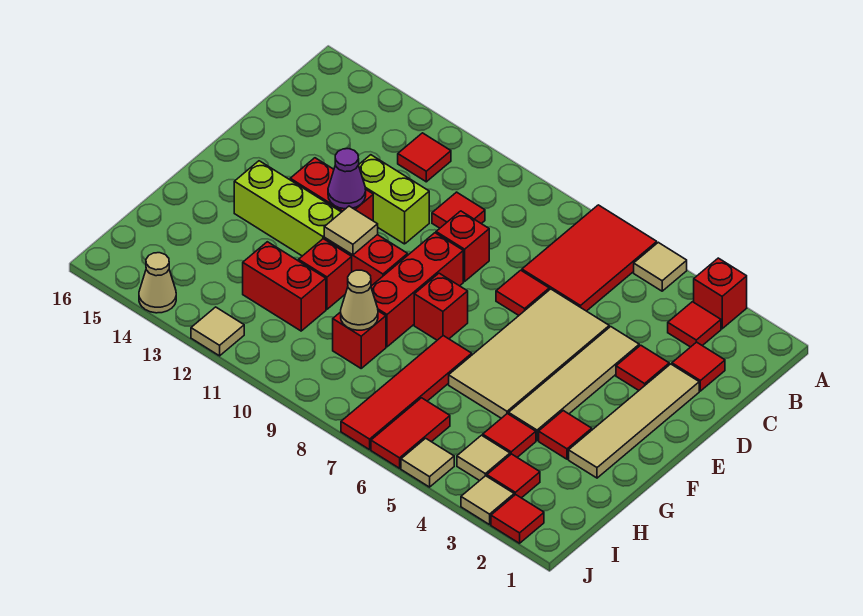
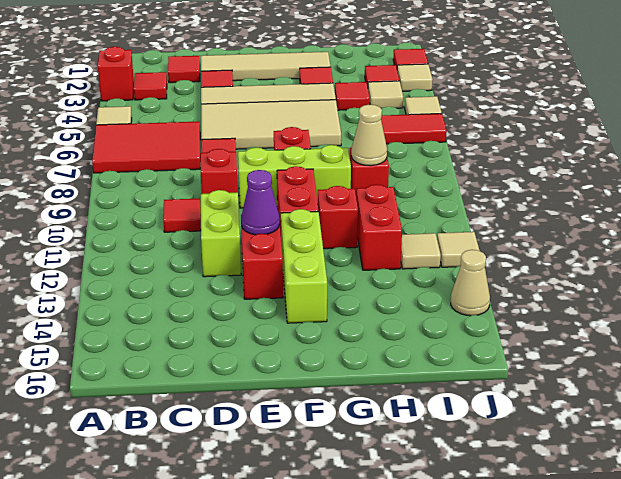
red 1x1 tile [398,133,451,182] -> none
red 1x3 brick [371,233,463,347] -> lime 1x3 brick [238,145,351,208]
tan 1x1 tile [324,206,378,255] -> tan 1x1 tile moved to [401,233,441,269]
red 1x4 tile [341,336,472,450] -> none

